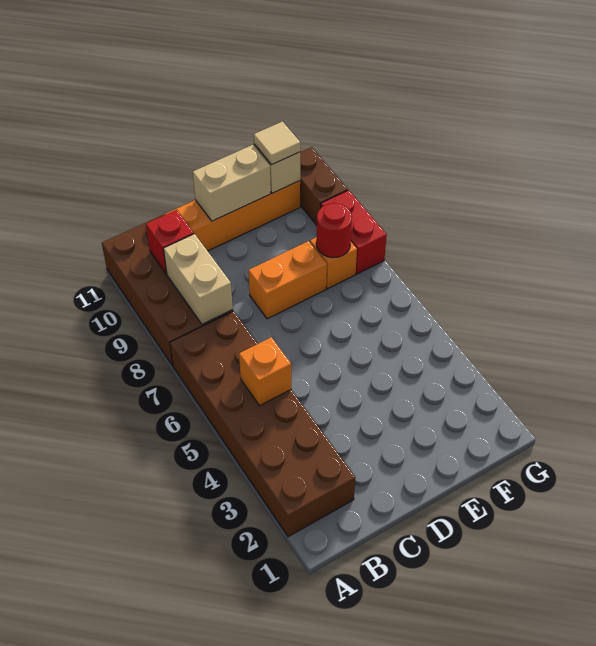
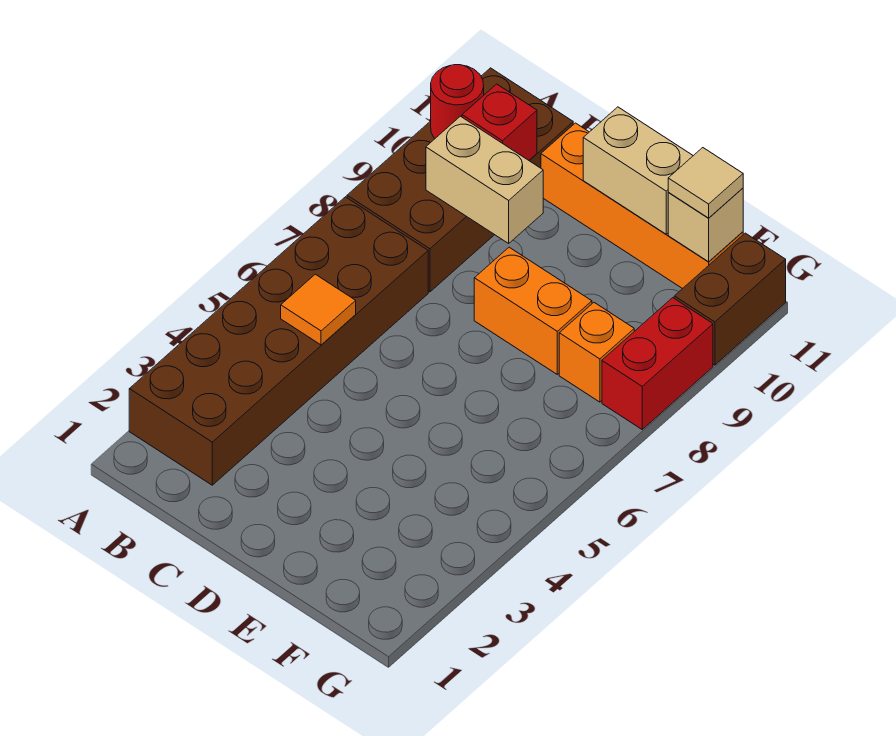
orange 1x1 brick [239,337,291,405] -> orange 1x1 tile [281,274,356,345]
tan 1x2 brick [163,234,233,324] -> tan 1x2 brick turned to [426,116,543,243]
red 1x1 round brick [316,203,352,258] -> red 1x1 round brick moved to [431,65,484,139]

